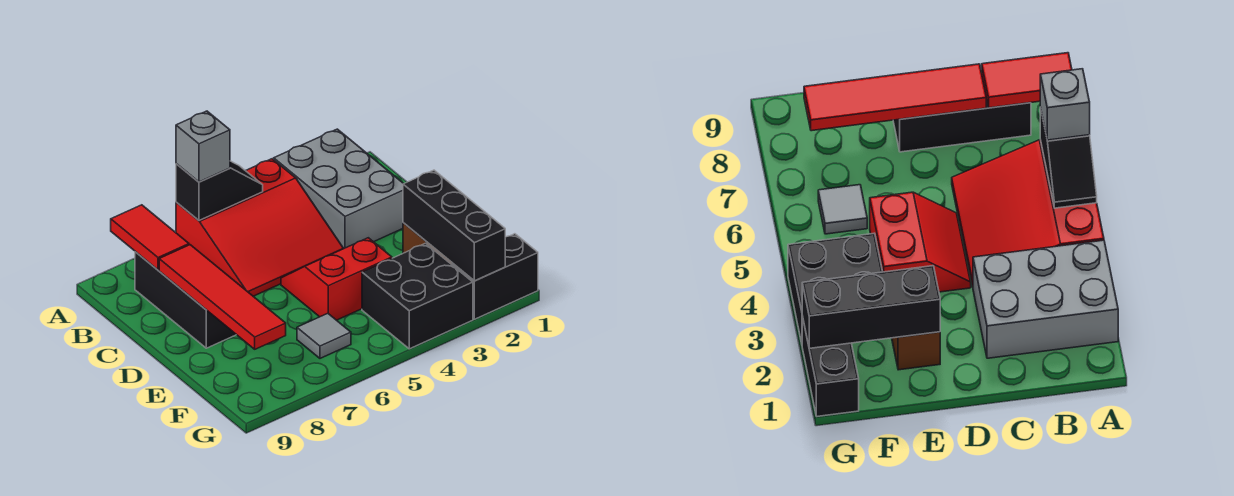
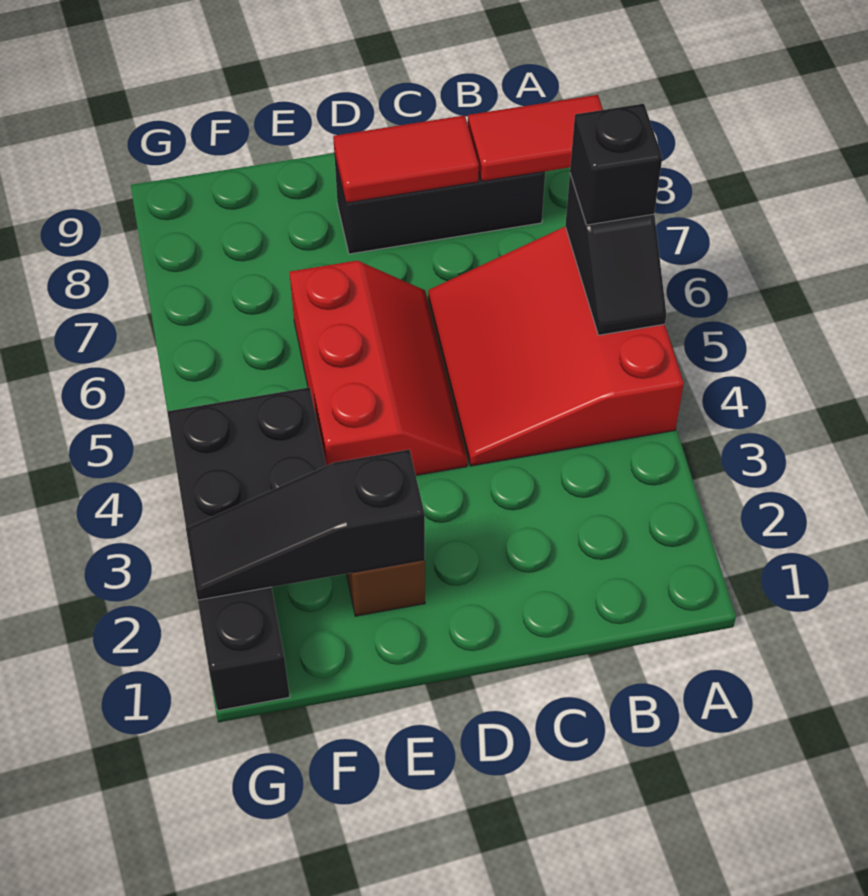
grey 2x3 brick [274,129,404,248] -> none
grey 1x1 brick [176,111,230,182] -> black 1x1 brick [570,104,662,225]
red 1x4 tile [159,245,286,349] -> red 1x2 tile [333,115,479,203]
red 2x2 slope [281,238,392,320] -> red 2x3 slope [289,261,467,475]
black 1x3 brick [403,170,505,281] -> black 1x3 slope [186,450,425,600]
grey 1x1 tile [297,313,351,358] -> none

